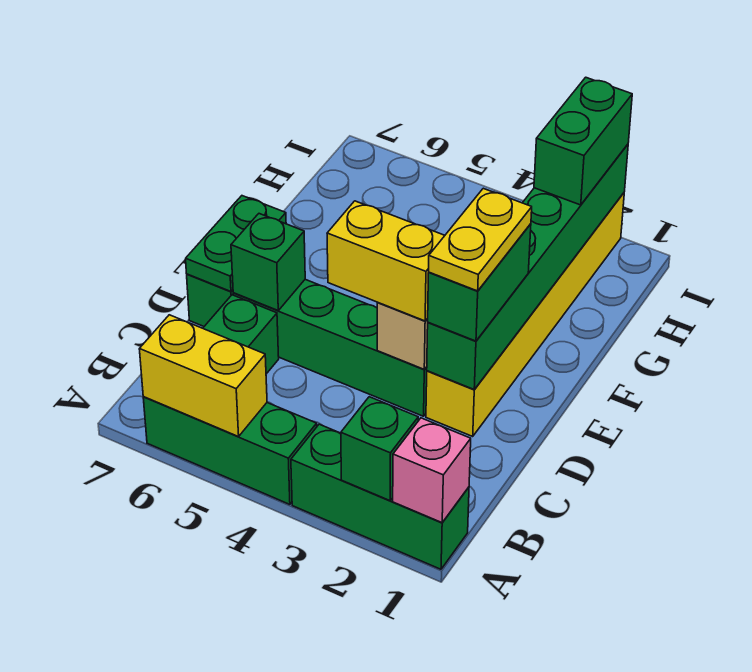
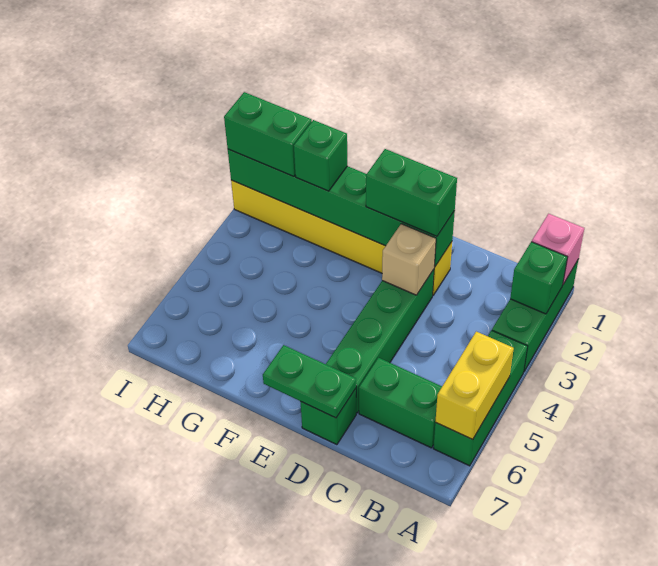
yellow 1x2 plate [429,188,532,291] -> none
yellow 1x2 brick [327,201,445,321] -> none
green 1x1 brick [231,214,305,310] -> green 1x1 brick moved to [294,120,347,191]

